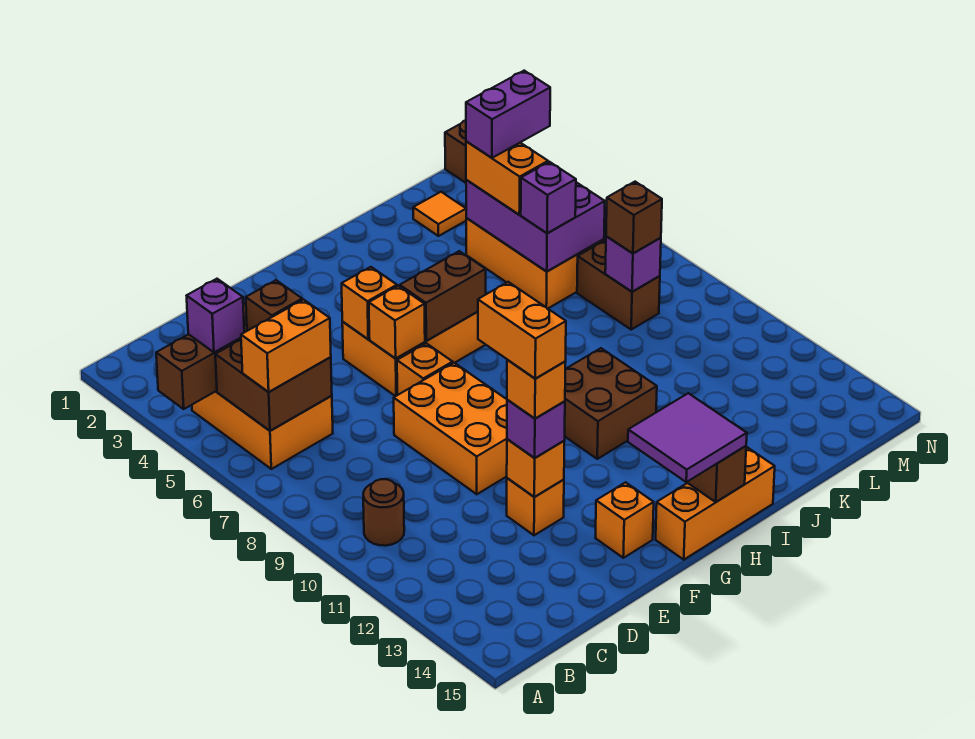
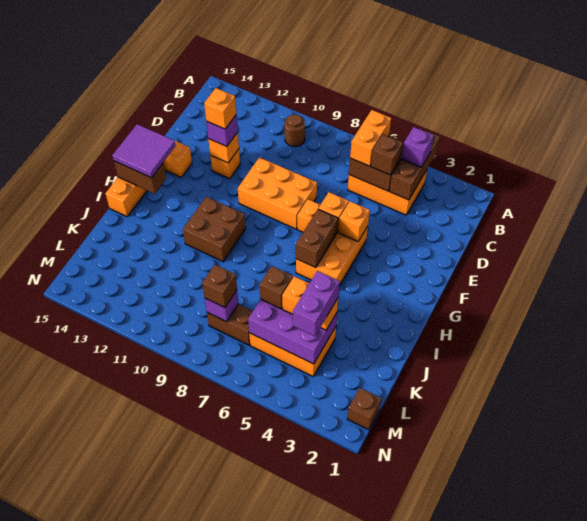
orange 1x2 brick [478,282,566,378] -> none
orange 1x1 tile [413,192,466,236] -> none
purple 1x1 brick [521,162,576,233] -> brown 1x1 brick [260,266,293,309]

